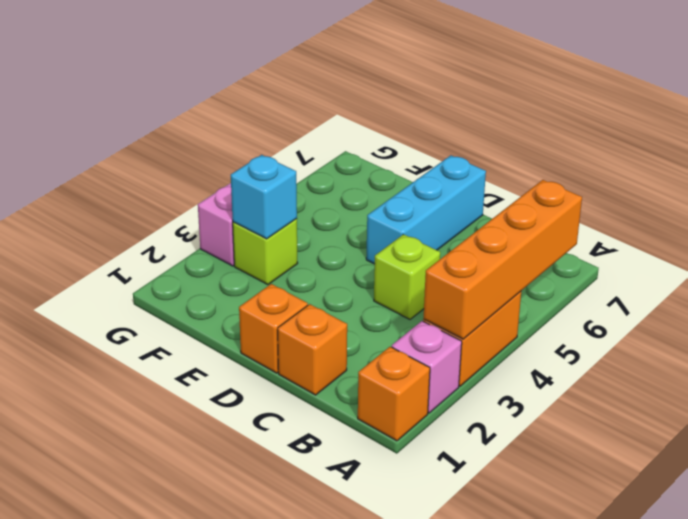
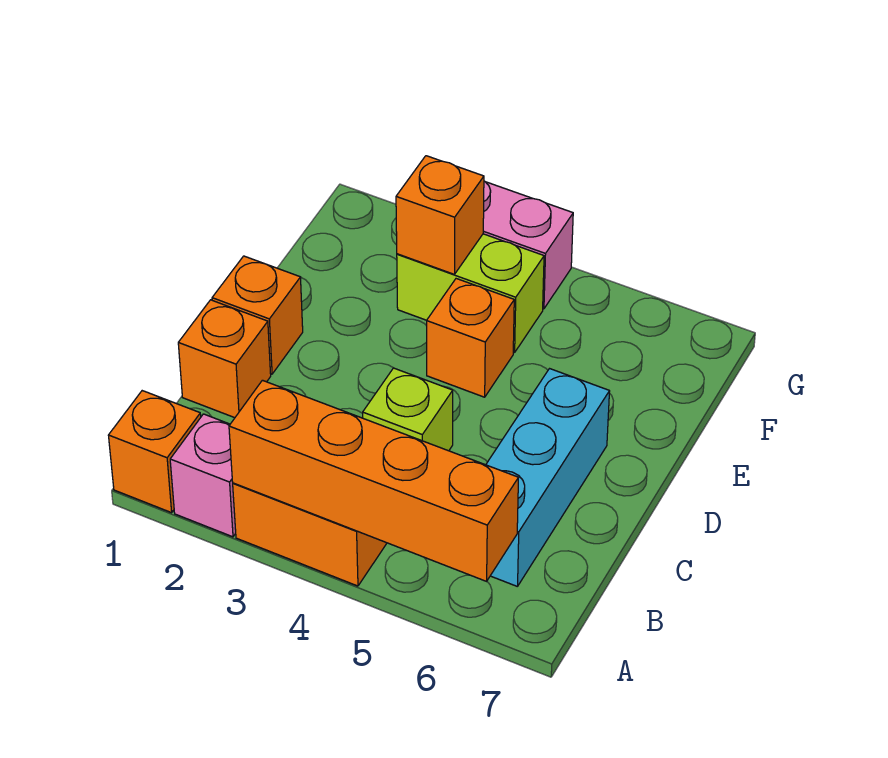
cyan 1x3 brick [366,155,486,264] -> cyan 1x3 brick turned to [486,369,610,587]
none -> orange 1x1 brick [427,279,514,397]
lime 1x1 brick [233,219,298,285] -> lime 1x2 brick [397,234,544,353]
cyan 1x1 brick [231,155,297,239] -> orange 1x1 brick [396,156,484,274]

